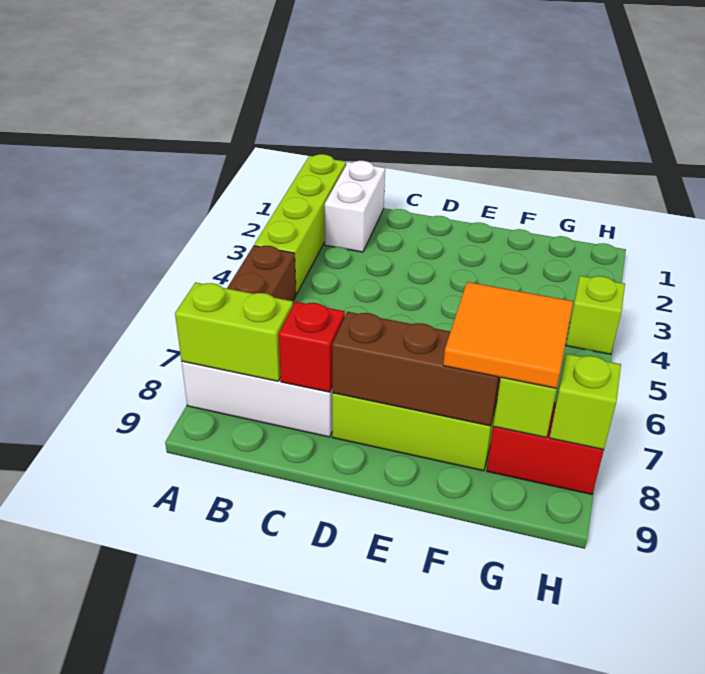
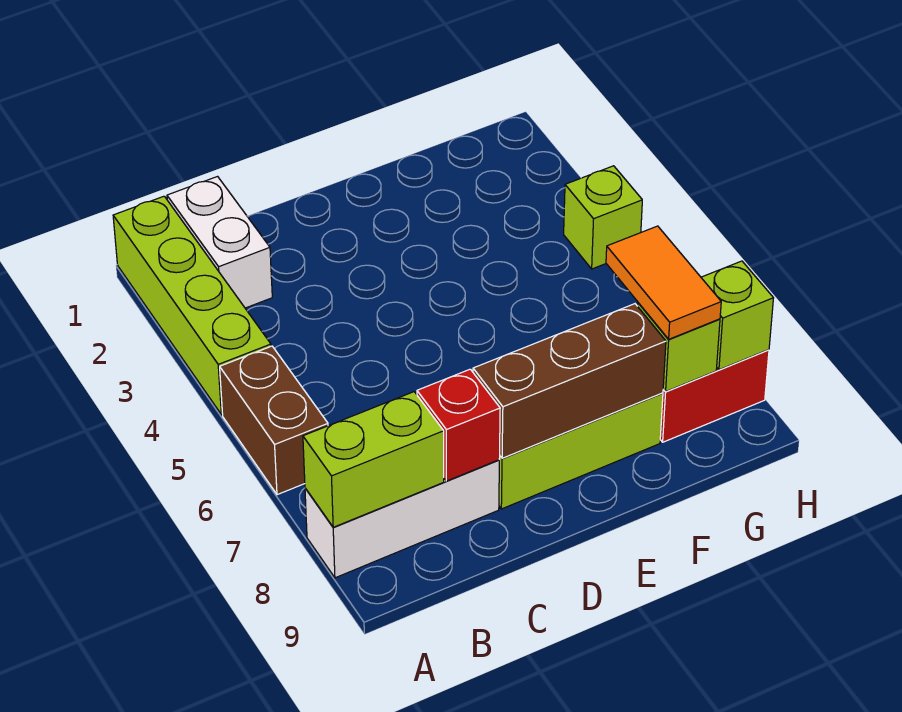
orange 2x2 tile [443,282,573,389] -> orange 1x2 tile [606,226,721,339]

